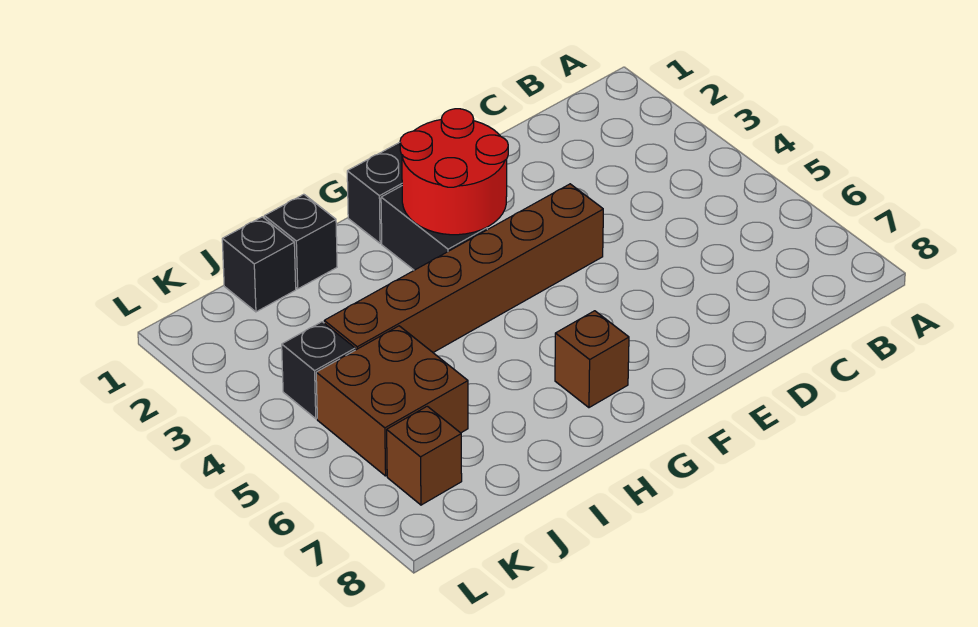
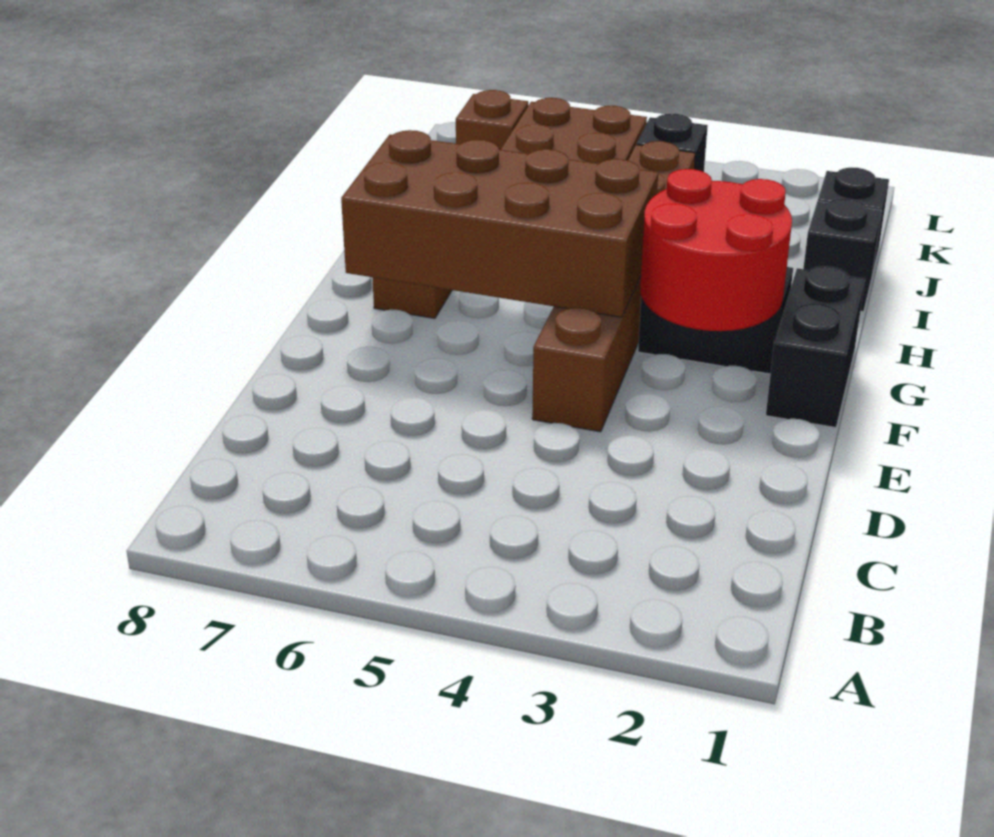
none -> brown 2x4 brick [341,130,658,317]

